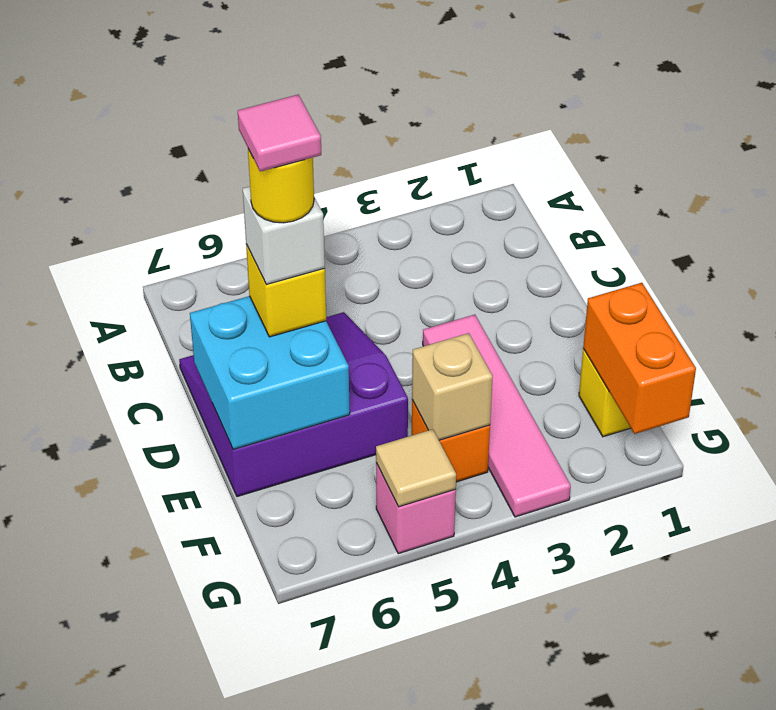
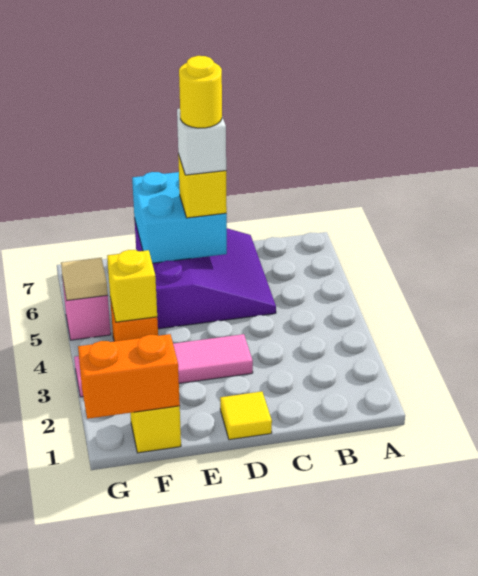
none -> yellow 1x1 tile [220,392,272,440]
pink 1x1 tile [238,95,321,172] -> none
tan 1x1 brick [412,333,493,440] -> yellow 1x1 brick [107,250,157,322]

